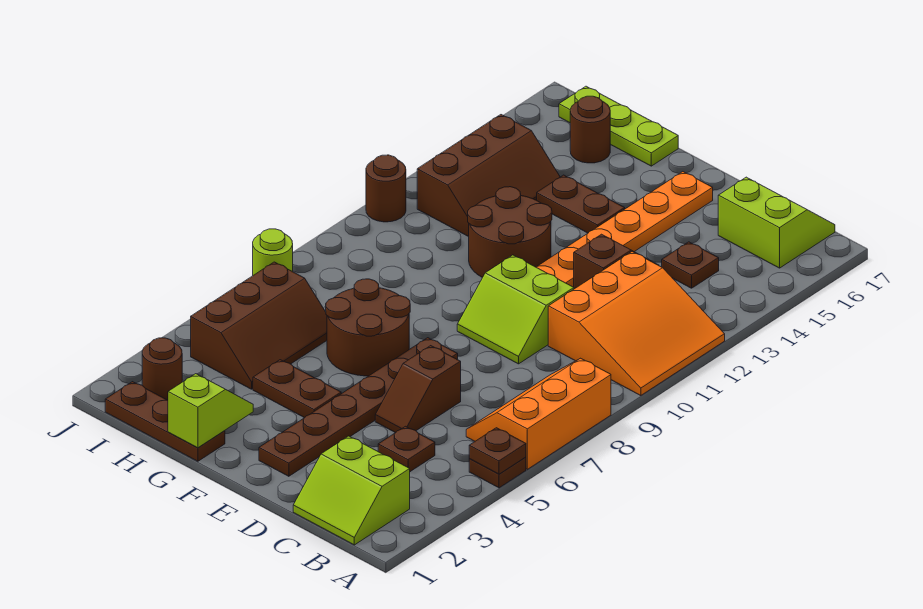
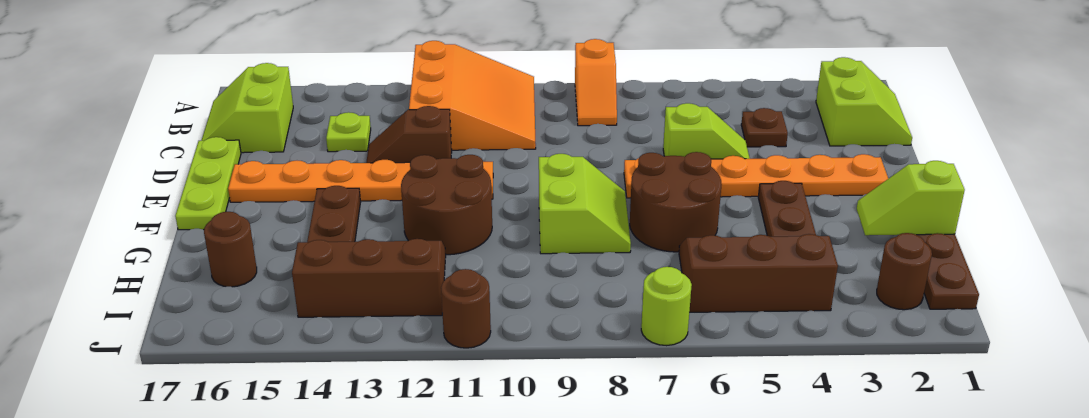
brown 1x1 plate [469,457,526,488] -> none
brown 1x1 plate [469,428,526,474] -> none
orange 2x3 slope [466,358,611,469] -> orange 1x2 slope [575,39,617,126]
orange 3x3 slope [548,252,725,396] -> orange 3x3 slope turned to [409,41,536,150]
brown 1x1 plate [662,242,719,288] -> lime 1x1 plate [326,112,371,152]
brown 1x2 slope [375,346,461,433] -> lime 1x2 slope [663,103,750,159]
lime 2x2 slope [457,255,574,364] -> lime 2x2 slope moved to [539,154,631,254]
brown 1x6 plate [259,338,458,476] -> orange 1x6 plate [624,154,888,198]
lime 1x3 plate [559,86,678,166] -> lime 1x3 plate moved to [175,137,241,230]

